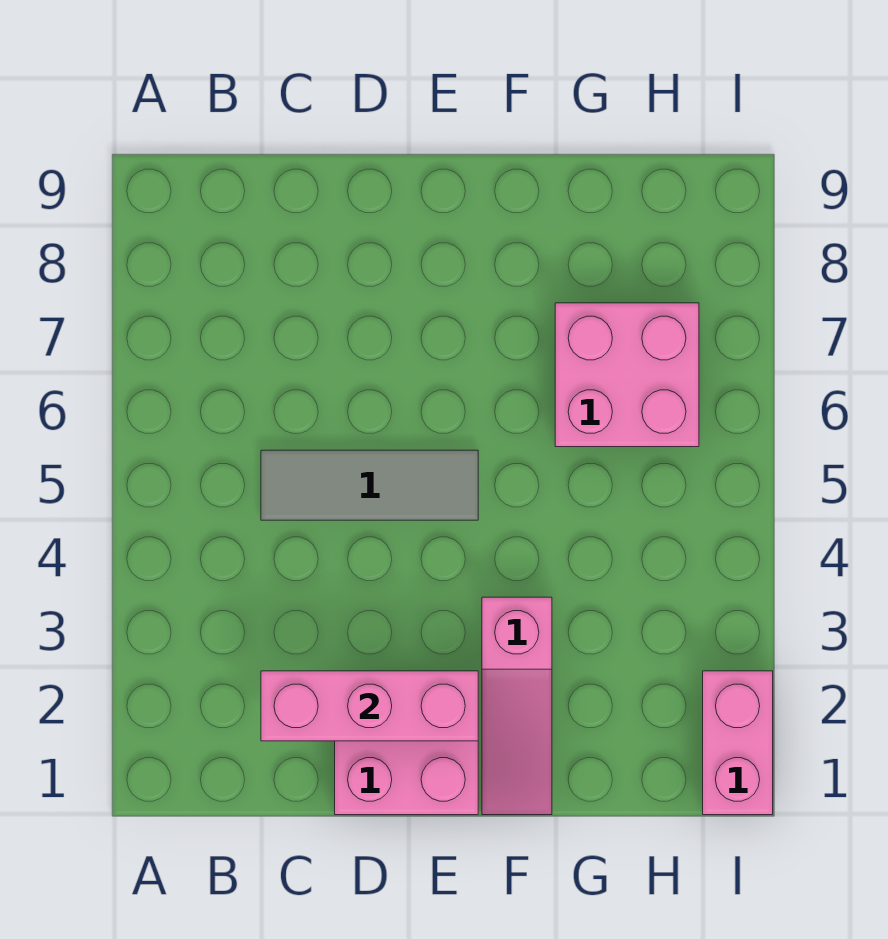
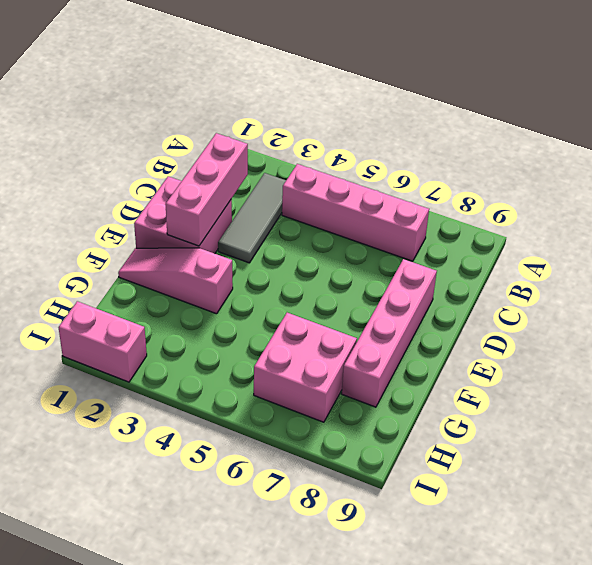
none -> pink 1x4 brick [282,164,429,261]
grey 1x3 tile [261,450,478,520] -> grey 1x3 tile moved to [218,173,286,263]
none -> pink 1x4 brick [342,259,437,407]

